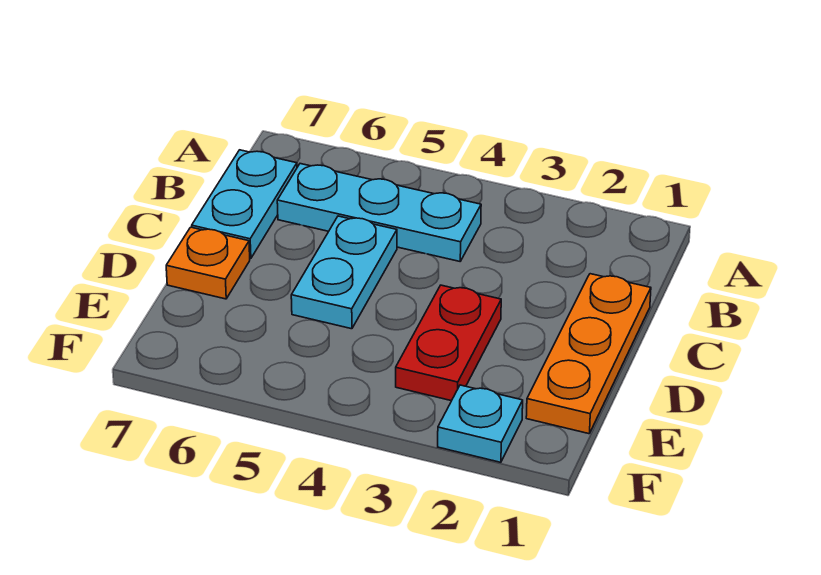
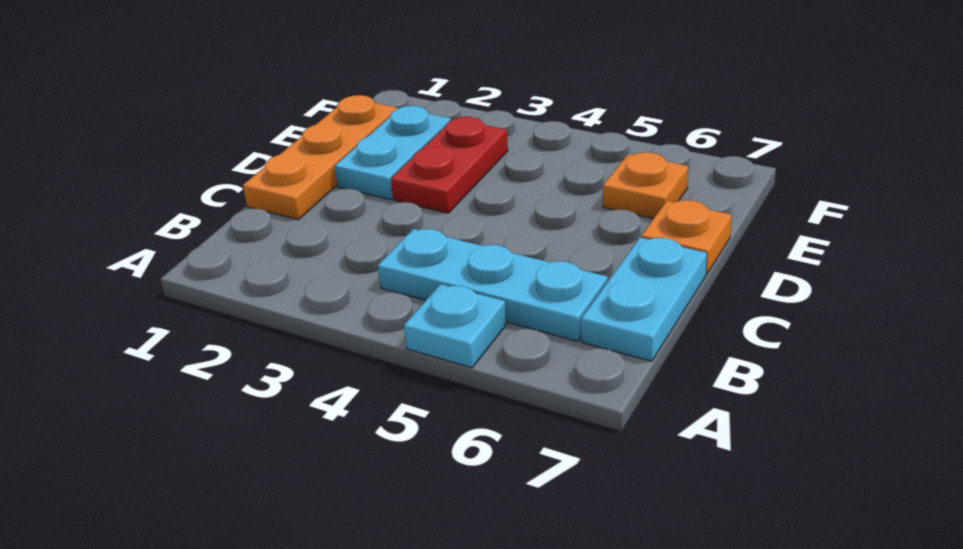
cyan 1x2 plate [291,216,397,329] -> cyan 1x2 plate moved to [335,106,451,200]
none -> orange 1x1 plate [603,152,688,219]
cyan 1x1 plate [438,385,523,462] -> cyan 1x1 plate moved to [404,284,507,368]

